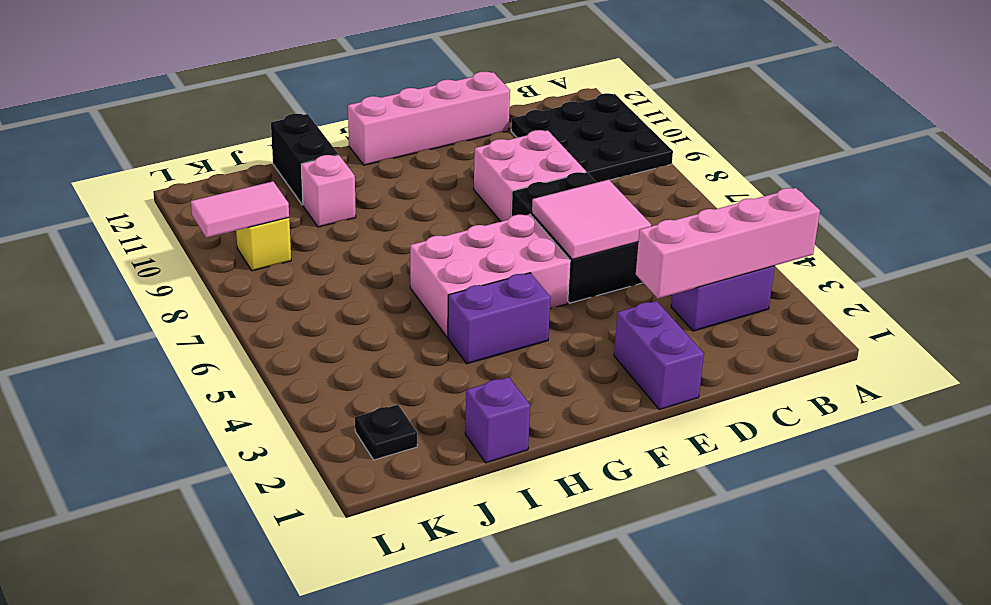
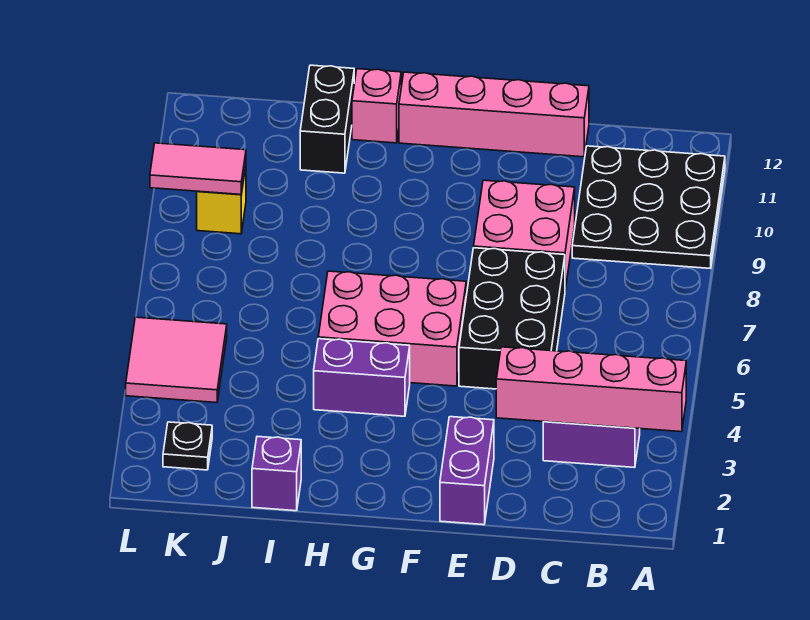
pink 2x2 tile [532,180,651,259] -> pink 2x2 tile moved to [126,317,227,403]
pink 1x1 brick [301,155,356,227] -> pink 1x1 brick moved to [352,69,401,143]

